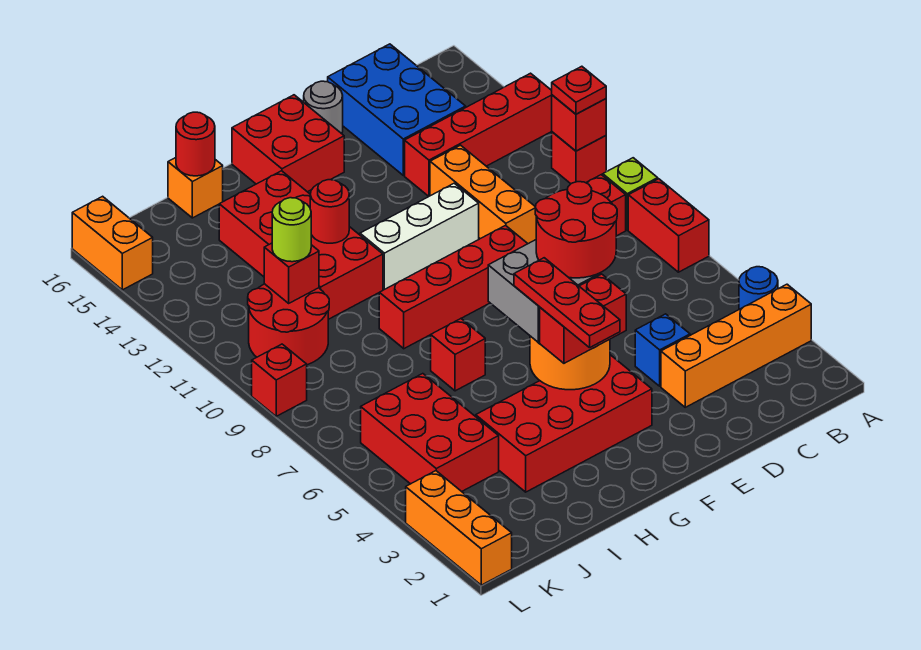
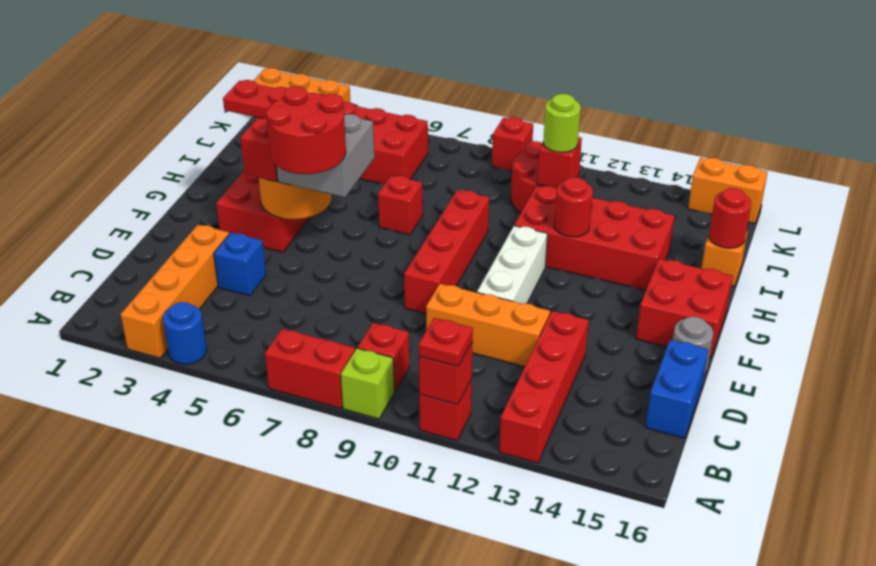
blue 2x3 brick [328,44,466,175] -> blue 1x2 brick [645,340,708,438]

